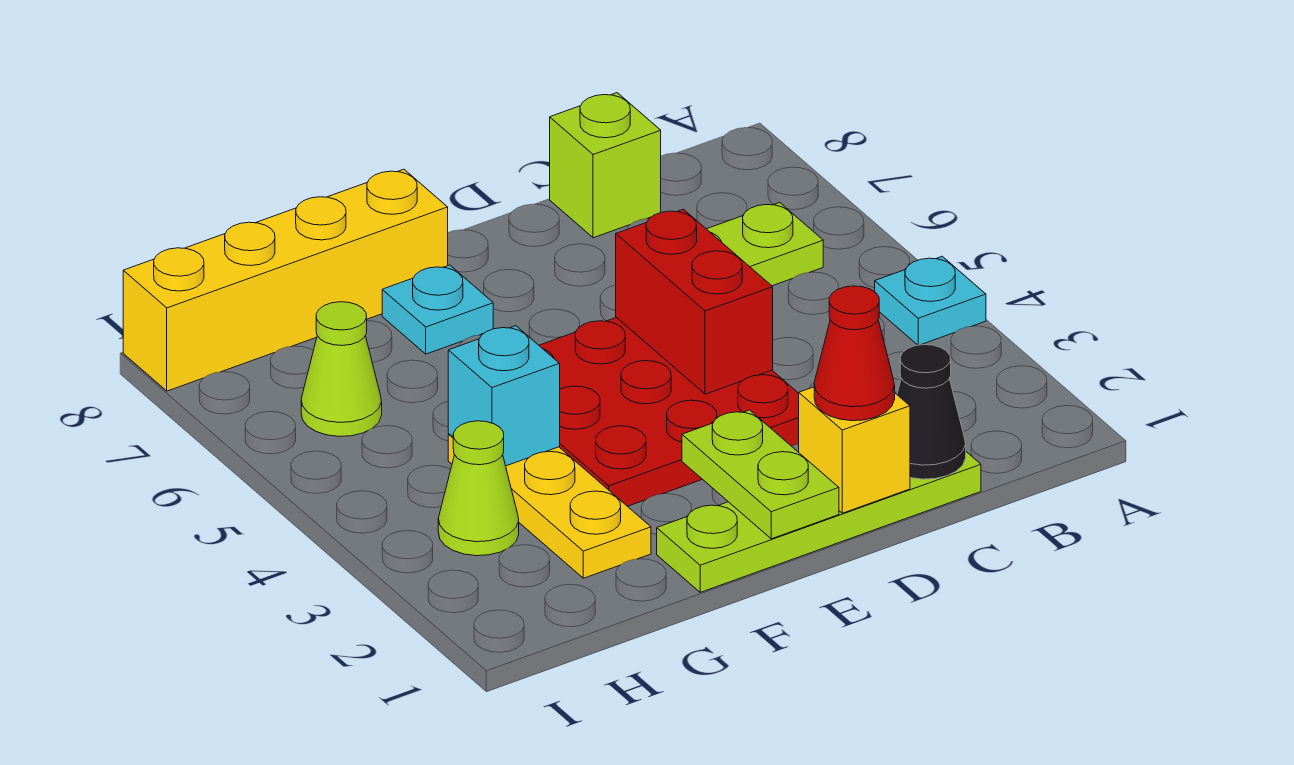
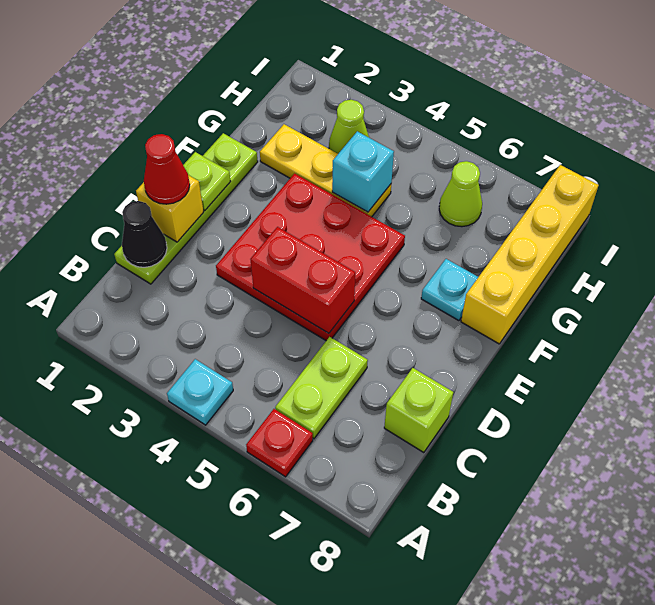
none -> red 1x1 plate [246,409,313,477]
lime 1x2 plate [682,410,839,539] -> lime 1x1 plate [183,152,231,211]

